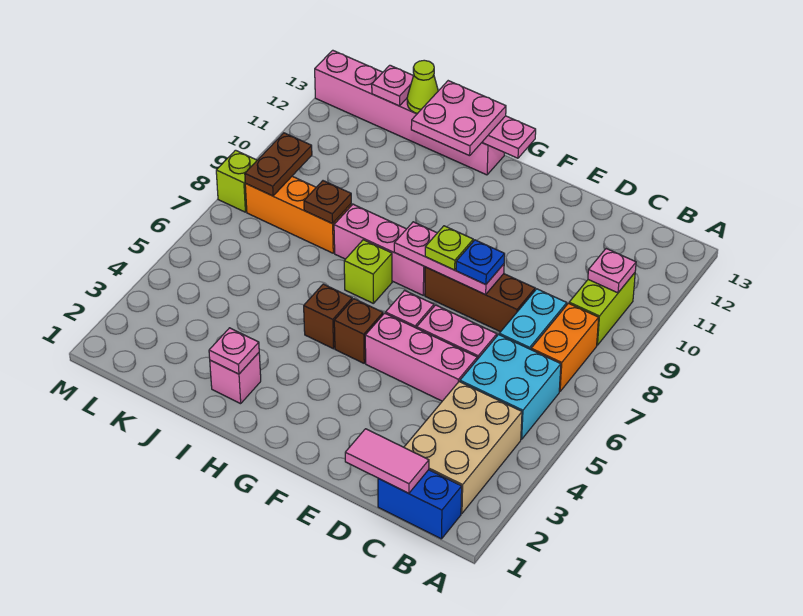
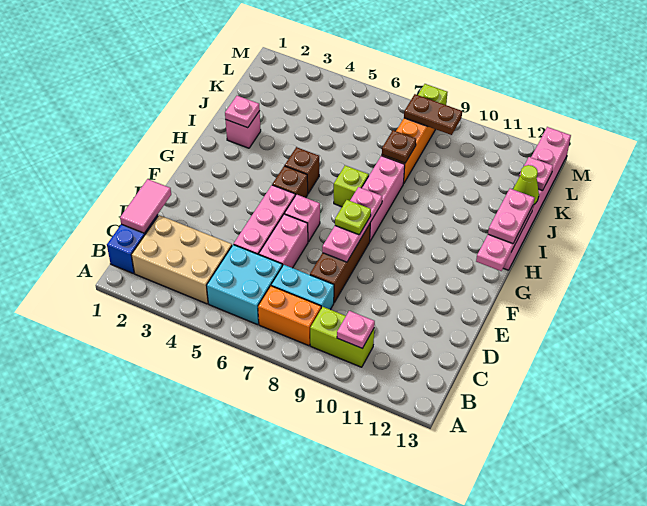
blue 1x1 plate [456,240,505,285] -> none
pink 2x2 plate [411,81,506,156] -> pink 1x2 plate [488,189,534,244]

